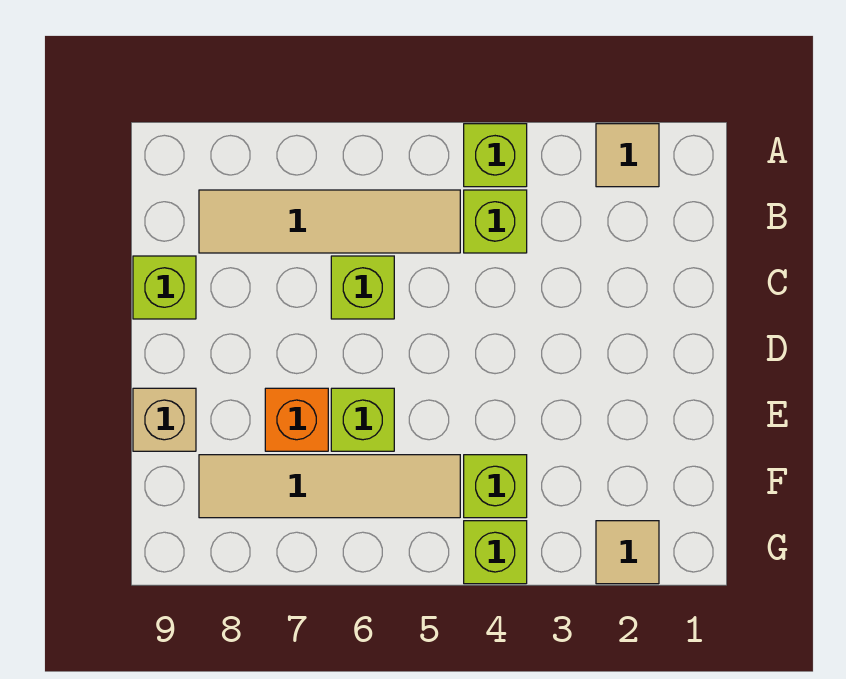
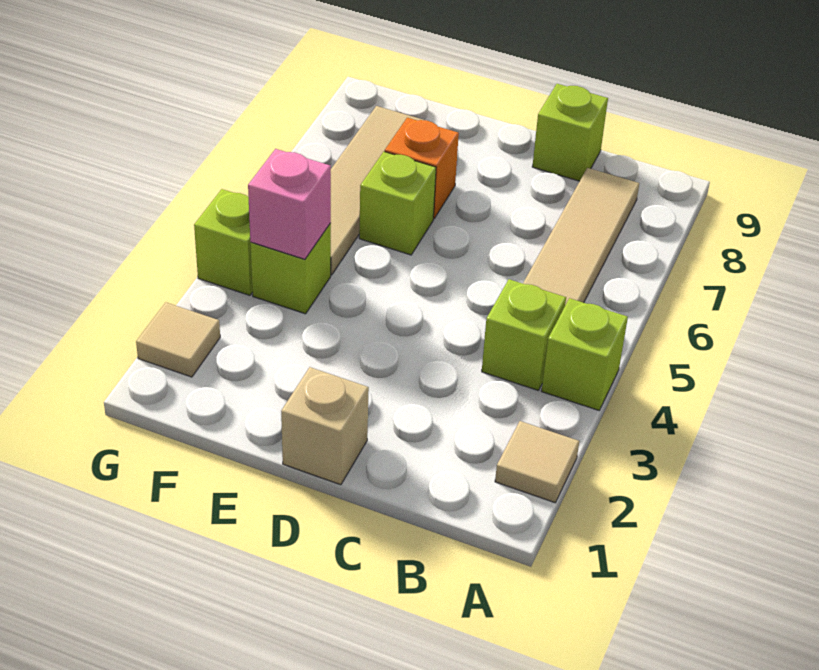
lime 1x1 brick [331,256,394,319] -> none
tan 1x1 brick [133,388,196,451] -> tan 1x1 brick moved to [281,367,369,485]
none -> pink 1x1 brick [248,149,331,259]

